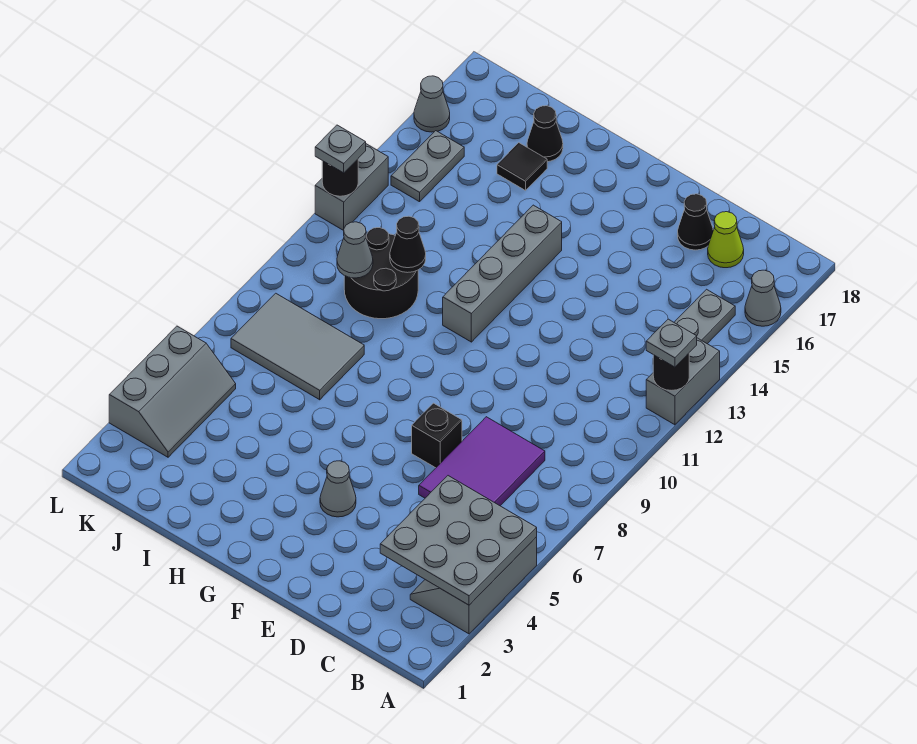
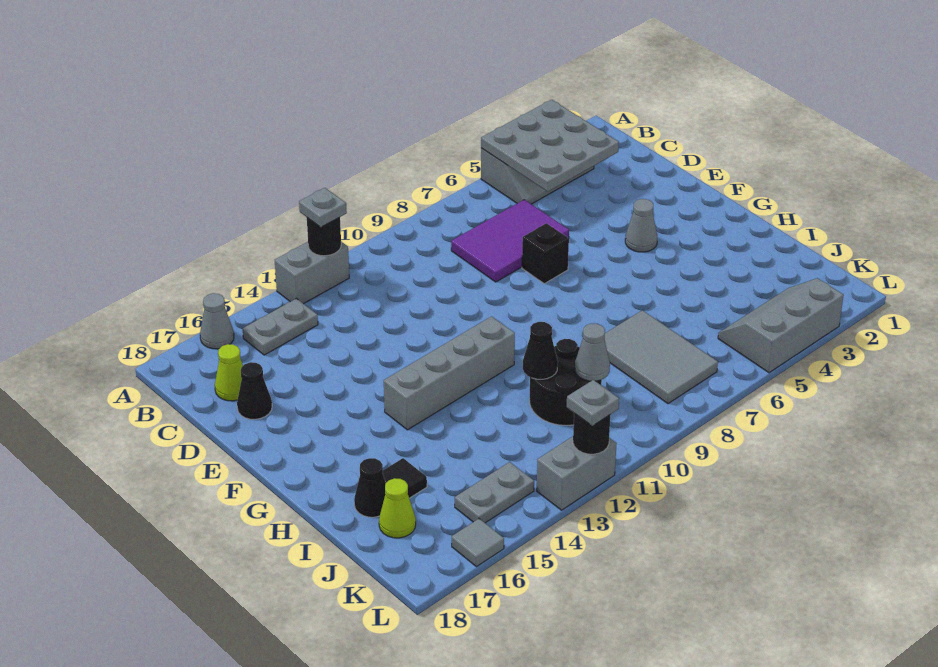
none -> lime 1x1 cone [379,478,416,538]
grey 1x1 cone [414,76,450,132] -> grey 1x1 tile [452,519,504,567]

